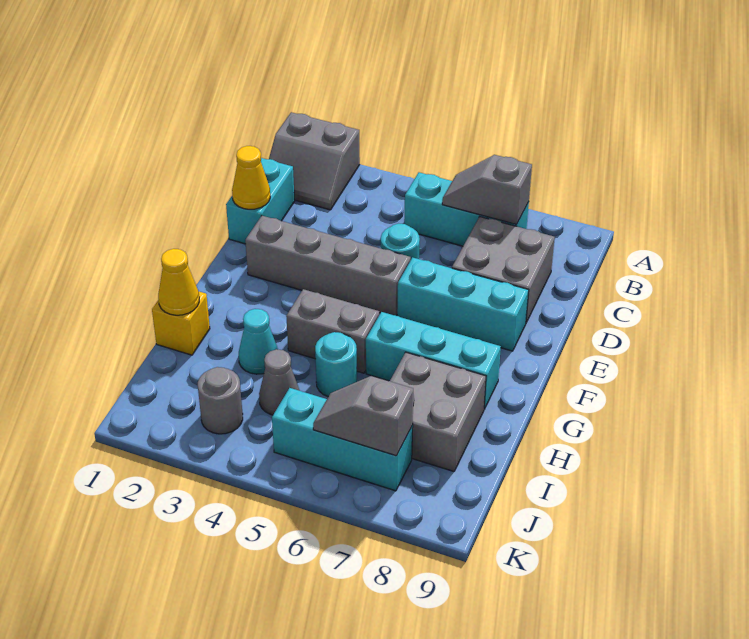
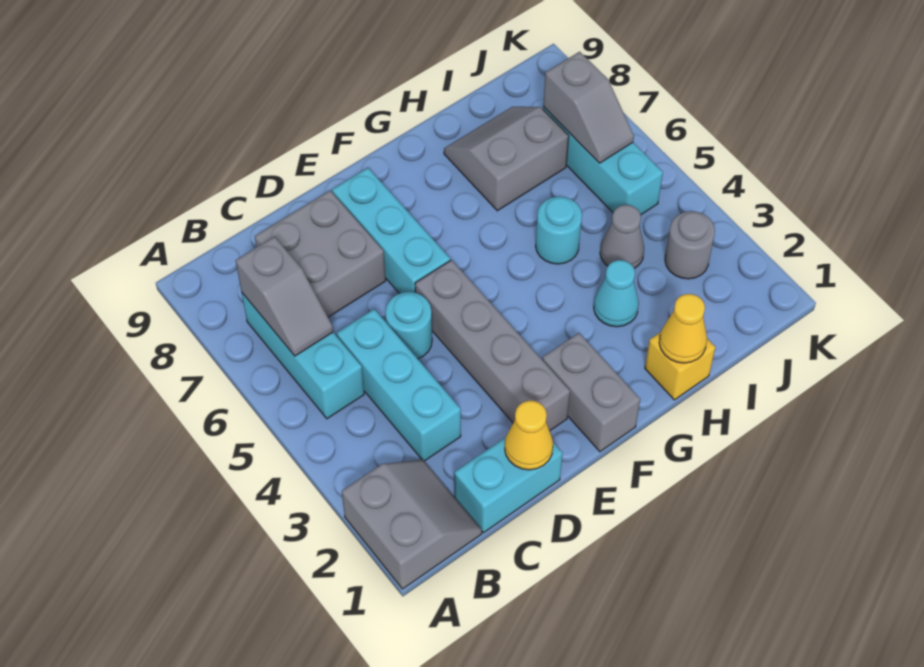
grey 1x2 brick [286,289,379,373] -> grey 1x2 brick moved to [542,333,640,452]
cyan 1x3 brick [366,312,501,409] -> cyan 1x3 brick moved to [337,309,461,461]
grey 2x2 brick [390,352,486,471] -> grey 2x2 slope [444,107,569,211]

